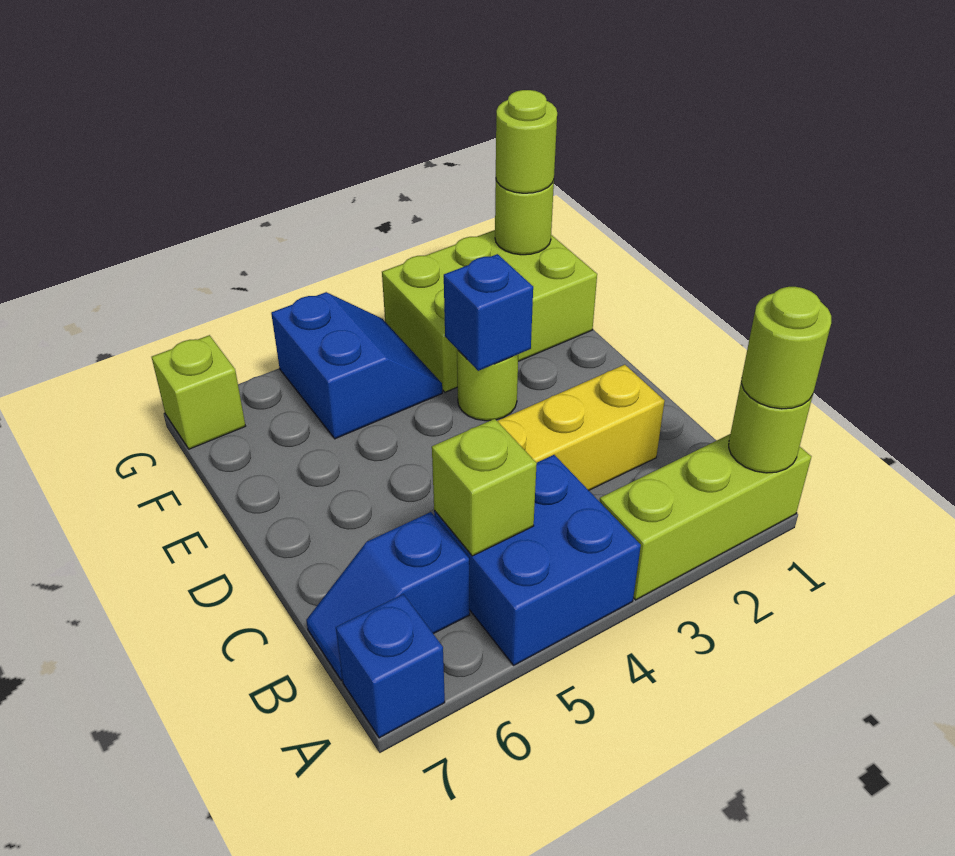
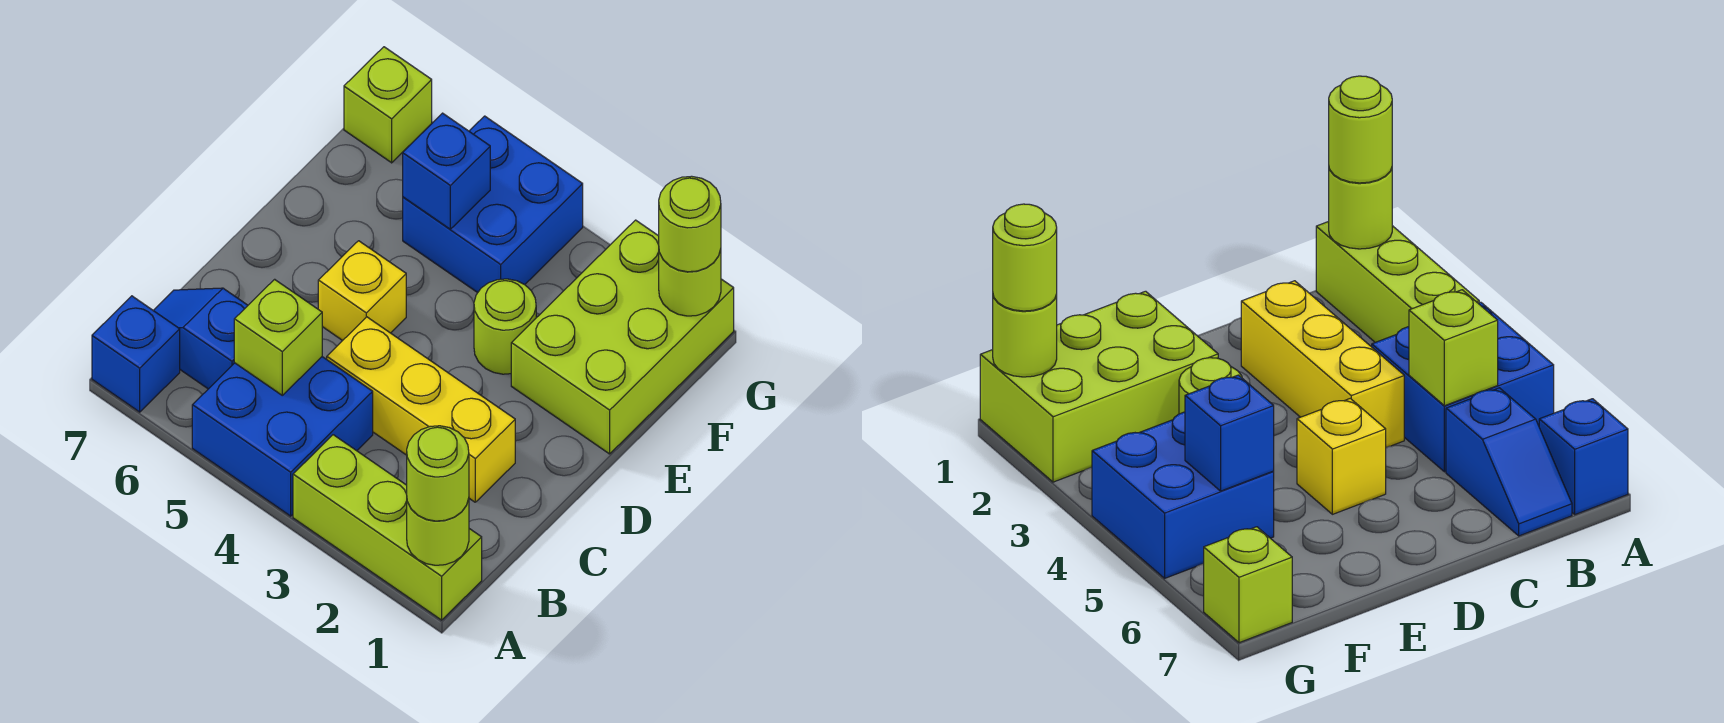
none -> yellow 1x1 brick [318,241,406,341]
blue 1x1 brick [444,254,533,371] -> blue 1x1 brick moved to [403,113,490,229]
lime 2x3 brick [382,230,597,392] -> lime 2x3 brick turned to [511,220,734,454]
blue 2x2 slope [271,292,442,439] -> blue 2x2 brick [403,116,583,293]

